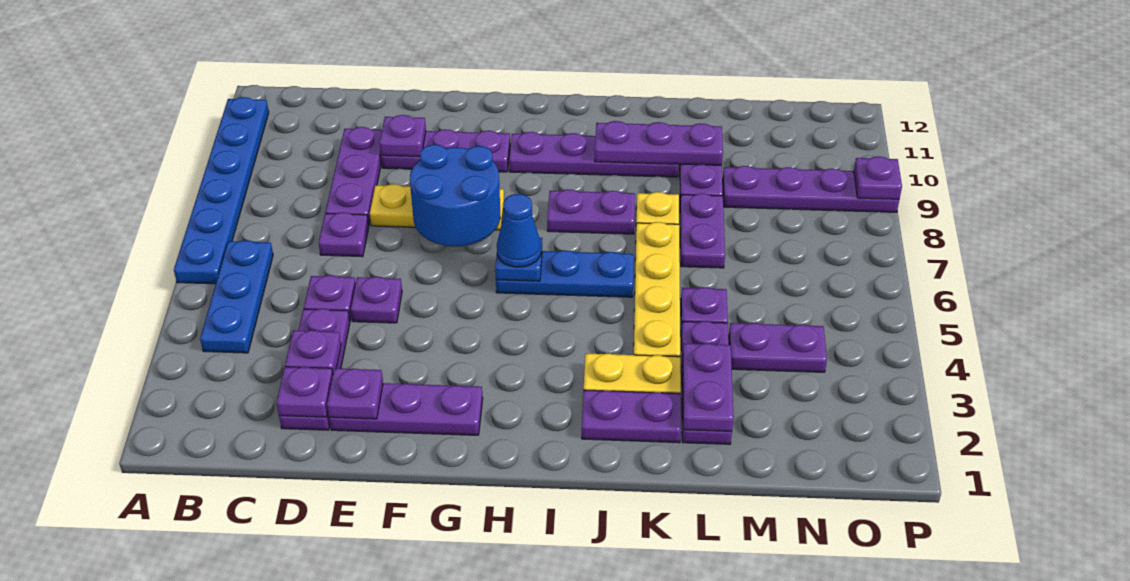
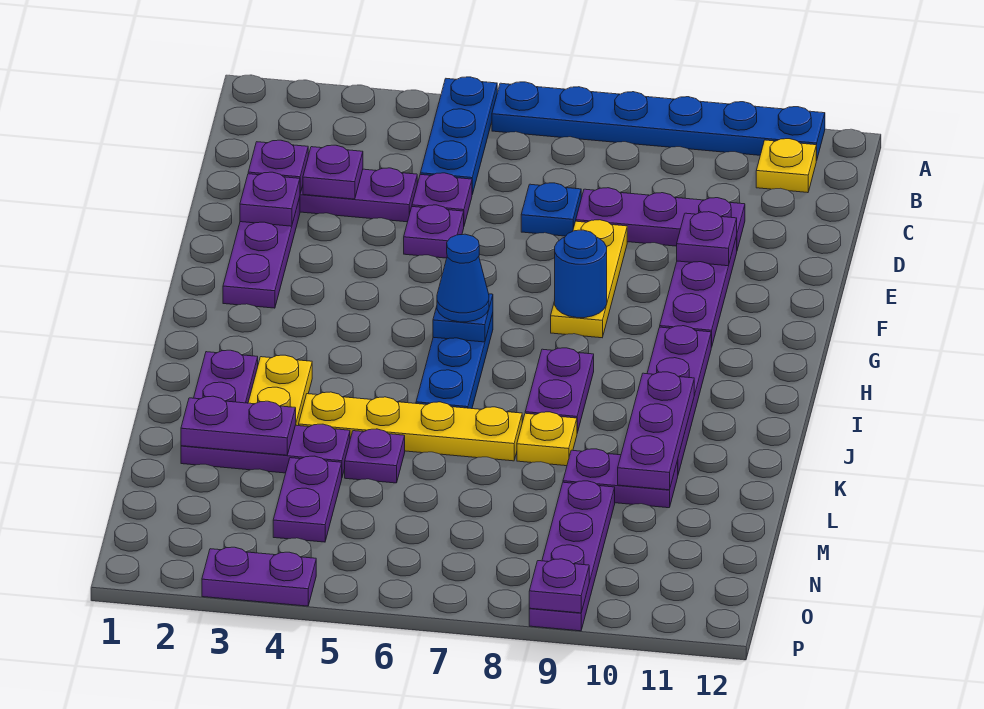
blue 1x3 plate [200,240,273,353] -> blue 1x3 plate turned to [420,77,497,194]
none -> yellow 1x1 plate [756,139,817,193]
purple 1x1 plate [319,212,369,257] -> blue 1x1 plate [521,183,581,236]
blue 2x2 round brick [410,145,500,246] -> blue 1x1 round brick [555,230,607,318]
purple 1x2 plate [680,193,725,268] -> purple 1x2 plate moved to [202,547,316,606]

